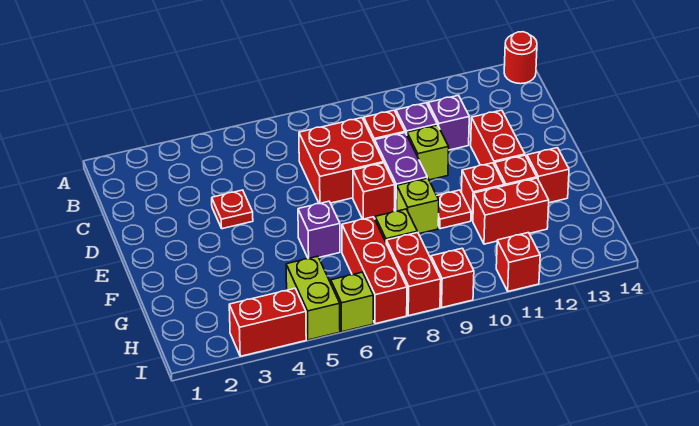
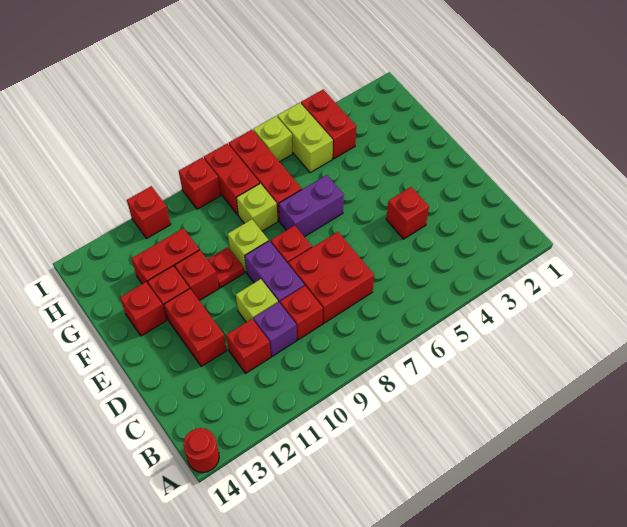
purple 1x1 brick [428,95,469,150] -> red 1x1 brick [226,319,271,373]
red 1x1 plate [212,190,253,229] -> red 1x1 brick [386,187,429,239]
purple 1x1 brick [298,201,340,258] -> purple 1x2 brick [279,175,344,237]
red 1x2 brick [229,289,306,356] -> red 1x2 brick turned to [301,89,356,159]

